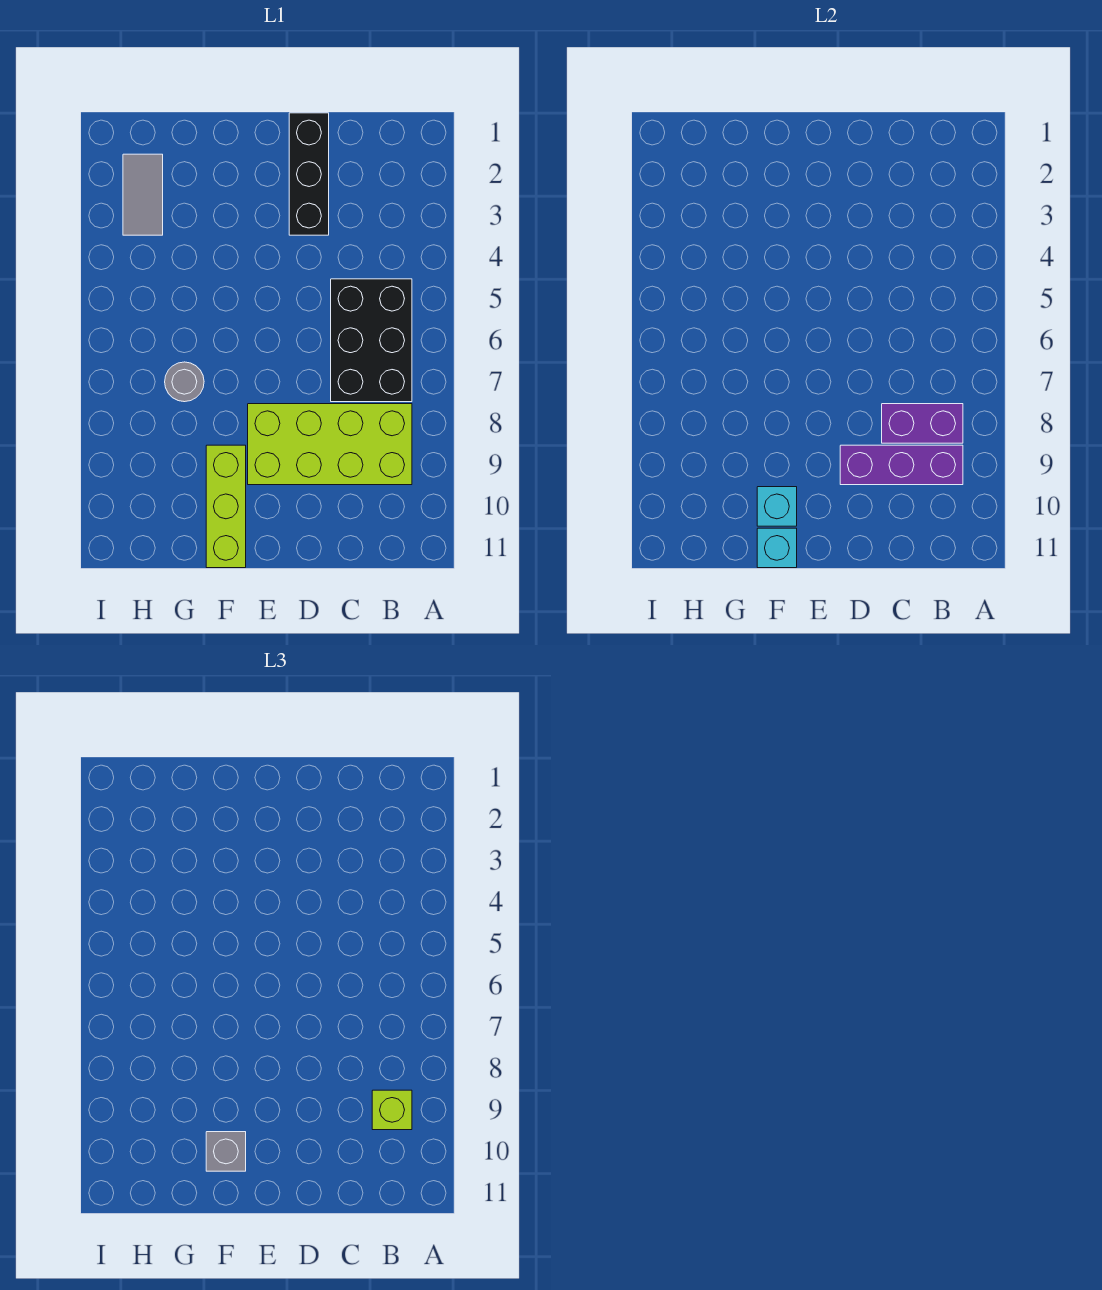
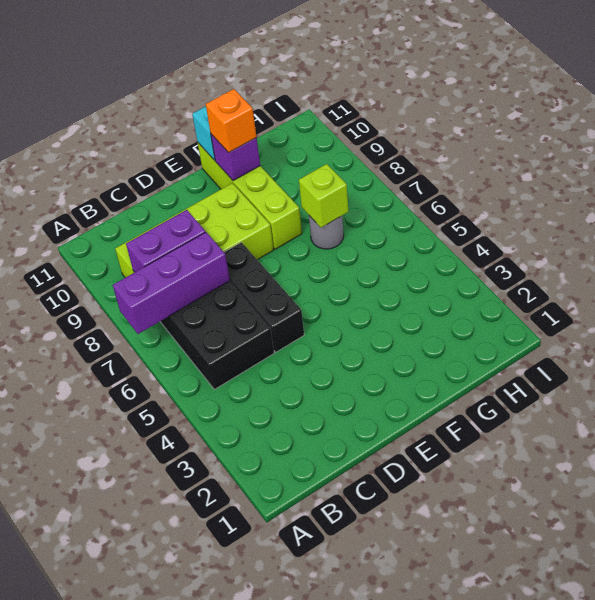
purple 1x3 brick [840,445,963,485] -> purple 1x3 brick moved to [113,232,230,334]
lime 1x1 brick [372,1090,412,1130] -> lime 1x1 brick moved to [299,164,348,228]
black 1x3 brick [289,113,329,235] -> black 1x3 brick moved to [224,242,304,352]
lime 1x3 brick [206,445,246,568] -> lime 1x4 brick [198,143,302,249]
cyan 1x1 brick [757,487,797,526] -> purple 1x1 brick [211,134,260,181]
grey 1x1 brick [206,1132,246,1171] -> orange 1x1 brick [206,89,256,153]
grey 1x2 tile [123,154,163,235] -> none

